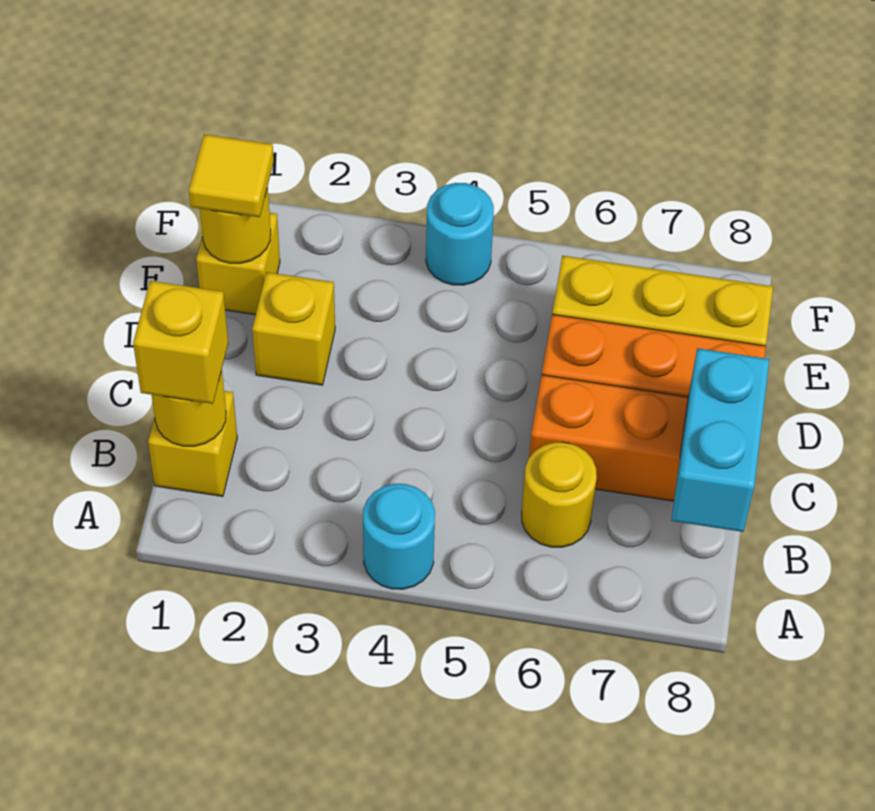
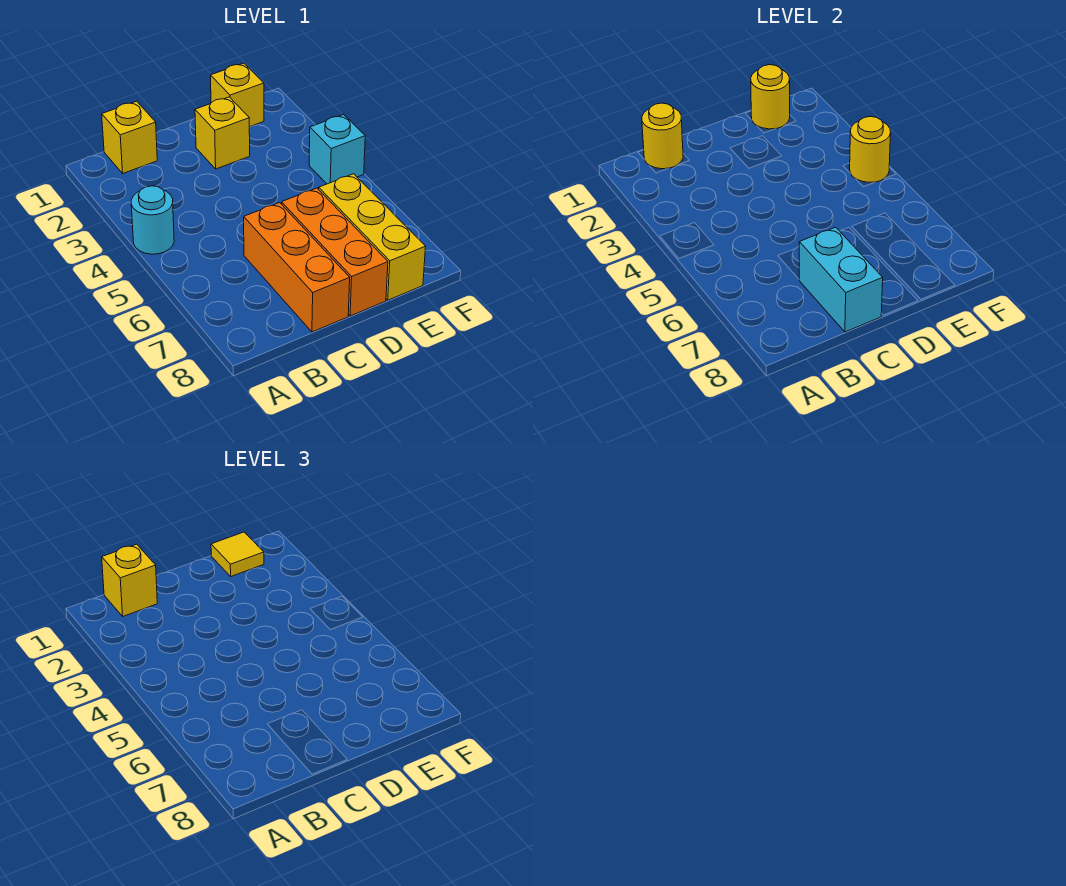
yellow 1x1 round brick [522,442,597,547] -> yellow 1x1 round brick moved to [850,117,891,182]
cyan 1x2 brick [671,348,770,532] -> cyan 1x2 brick turned to [799,227,883,332]
cyan 1x1 round brick [426,183,494,285] -> cyan 1x1 brick [309,115,365,184]

